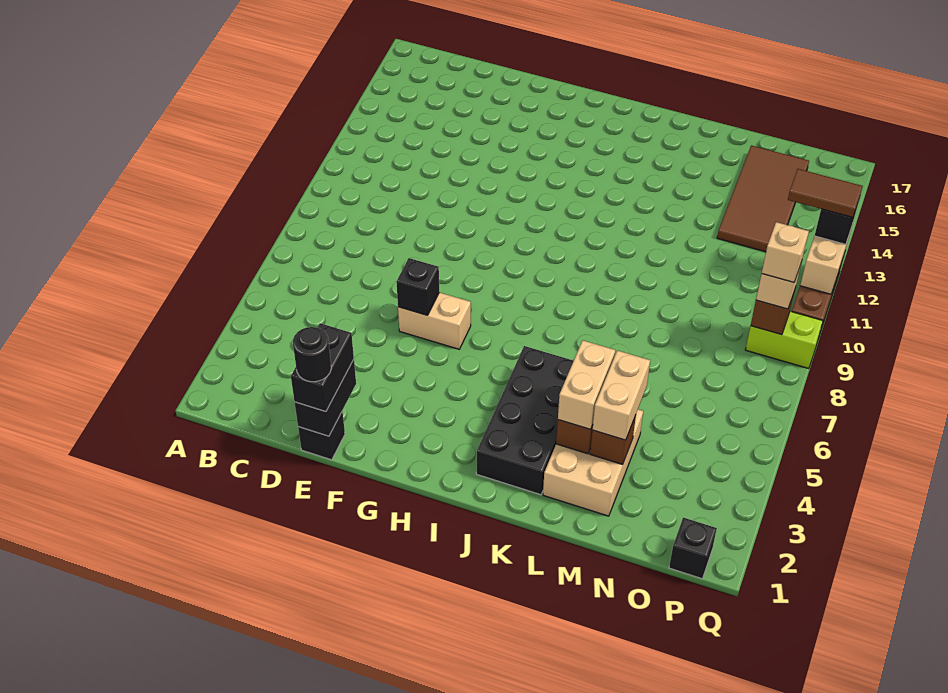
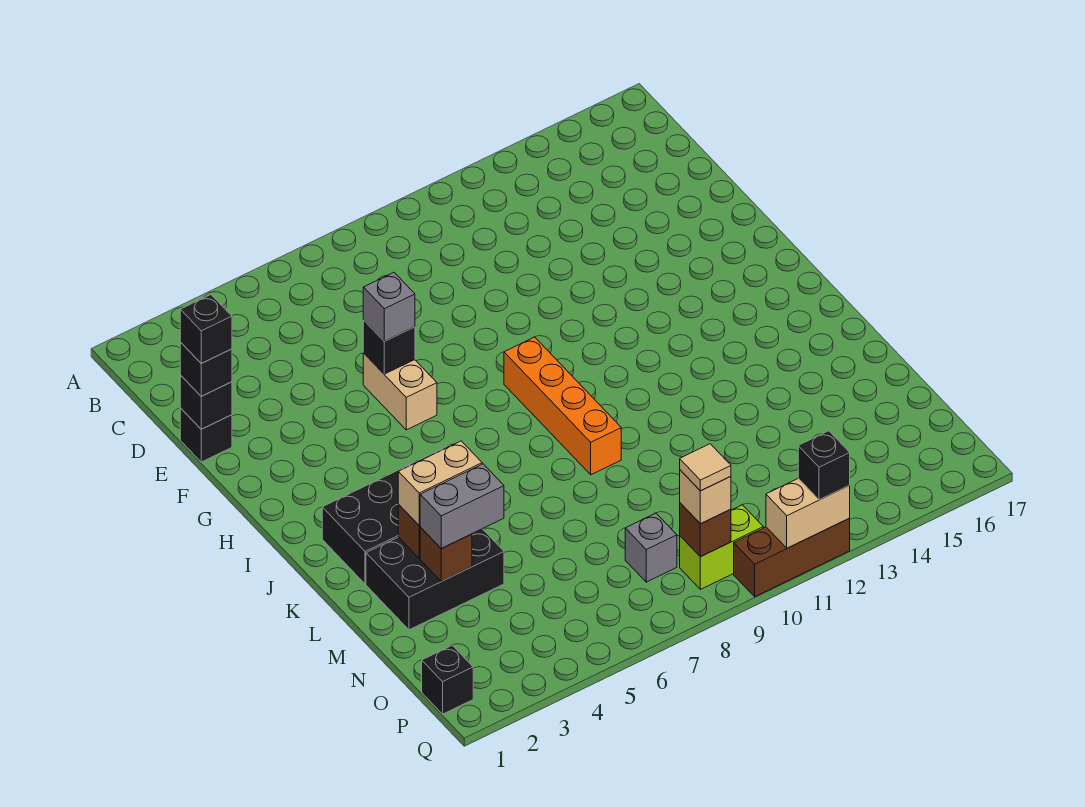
black 1x2 brick [295,359,356,436] -> black 1x1 brick [180,375,232,429]
black 1x2 brick [291,323,354,412] -> black 1x1 brick [180,342,232,396]
black 1x1 round brick [293,327,331,382] -> black 1x1 brick [180,295,232,363]
none -> grey 1x1 brick [363,272,415,341]
none -> orange 1x4 brick [504,337,621,475]
tan 2x3 brick [543,409,643,516] -> black 2x3 brick [366,529,504,630]
tan 1x2 brick [592,350,650,440] -> grey 1x2 brick [420,464,504,549]
brown 2x4 tile [717,146,809,252] -> none
none -> grey 1x1 brick [625,513,677,582]
lime 1x2 brick [746,311,823,369] -> lime 1x2 brick turned to [680,505,763,589]
tan 1x1 brick [762,222,809,282] -> tan 1x1 tile [680,444,731,491]
brown 1x2 tile [788,169,863,217] -> none

